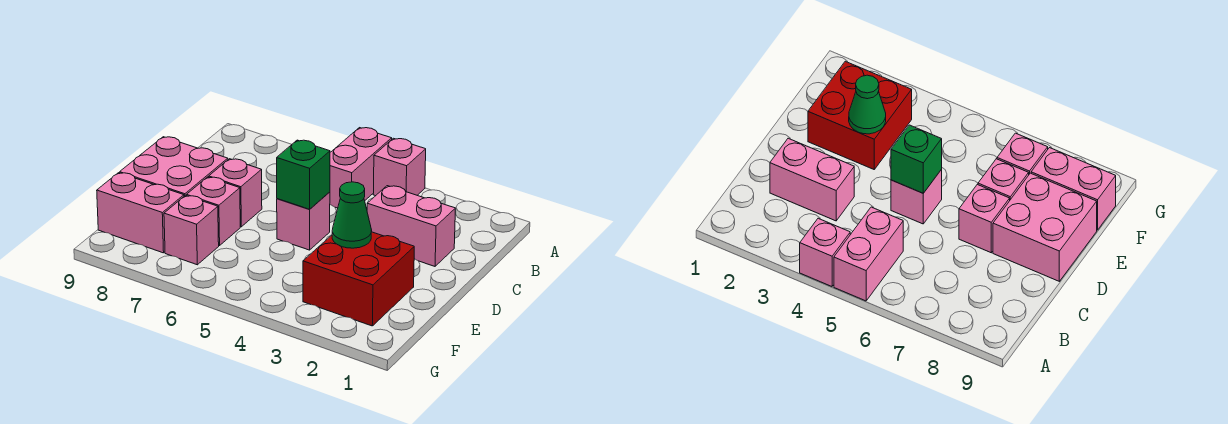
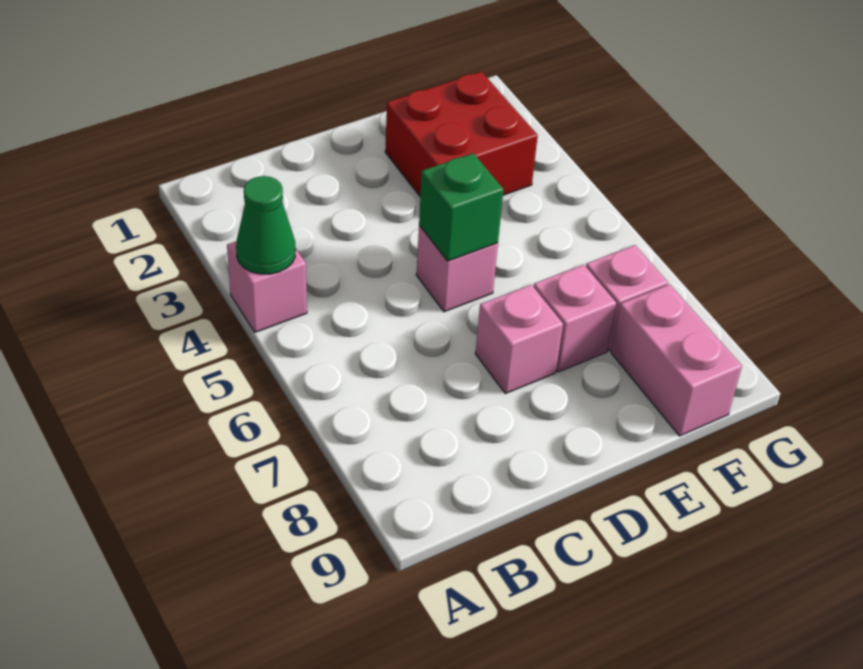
pink 1x2 brick [330,128,392,208] -> none
pink 1x2 brick [367,186,455,266] -> none
pink 2x2 brick [120,137,228,196] -> none
green 1x1 cone [332,182,372,248] -> green 1x1 cone moved to [236,176,296,274]

